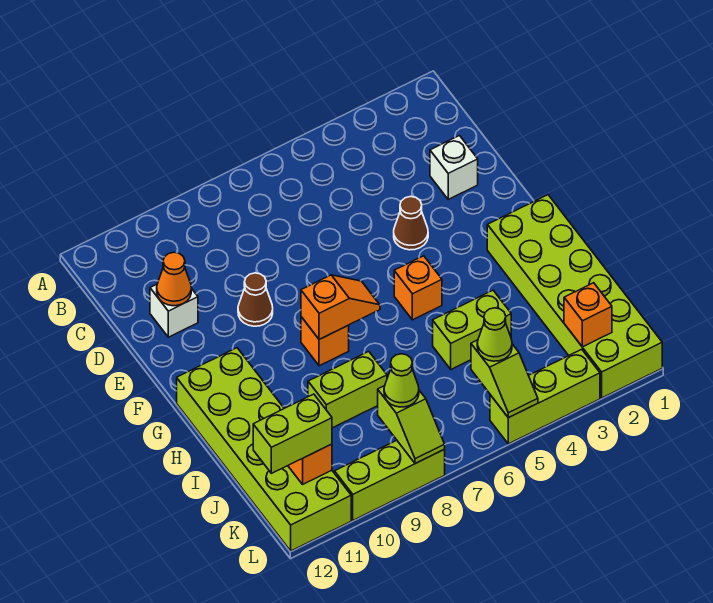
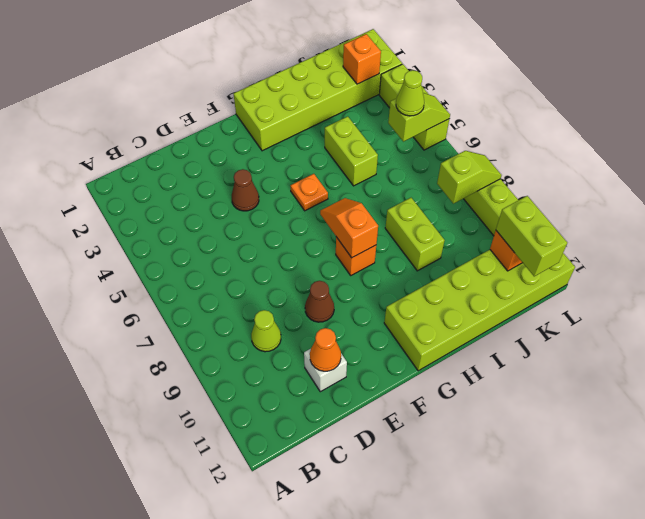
white 1x1 brick [430,136,478,199] -> none
orange 1x1 brick [394,256,442,320] -> orange 1x1 plate [291,174,328,211]
lime 1x1 cone [384,354,419,407] -> lime 1x1 cone moved to [251,310,281,352]

